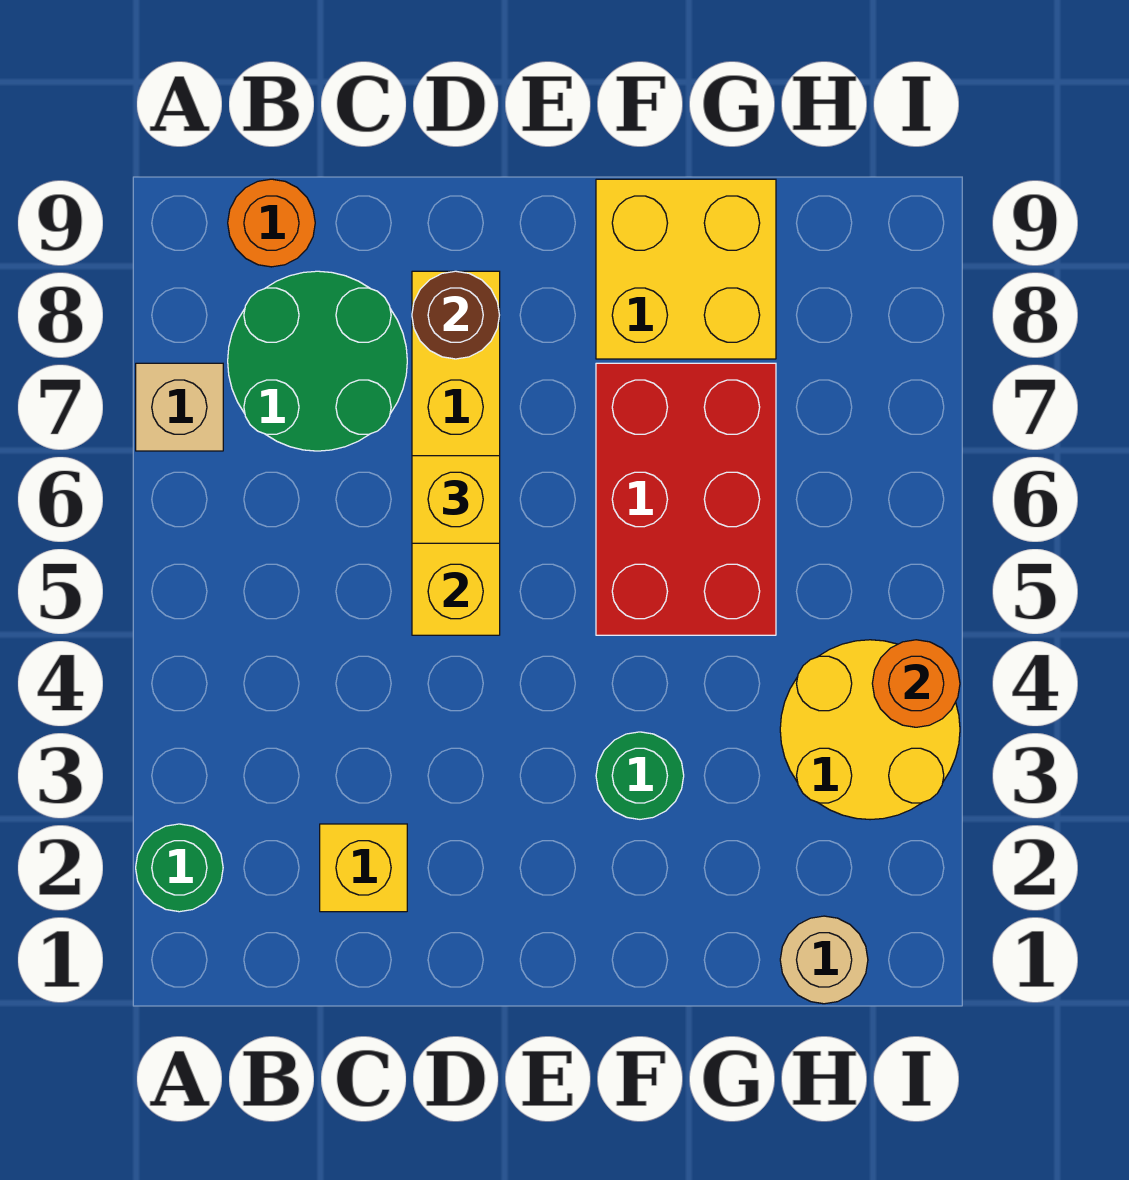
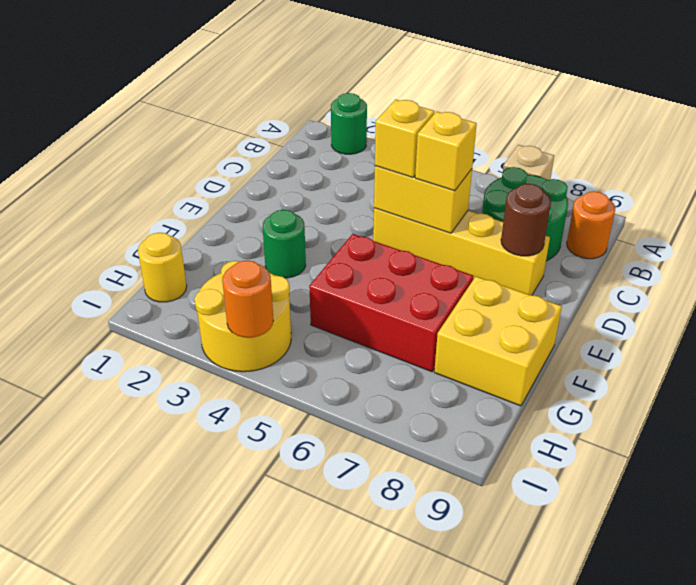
yellow 1x1 brick [320,824,407,912] -> yellow 1x1 brick moved to [375,100,434,177]
tan 1x1 round brick [780,916,868,1004] -> yellow 1x1 round brick [138,233,187,302]

